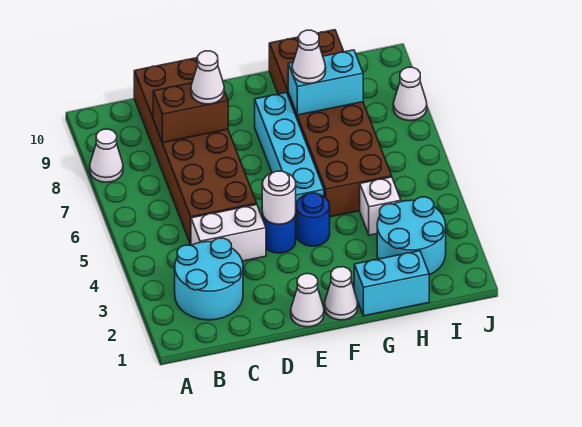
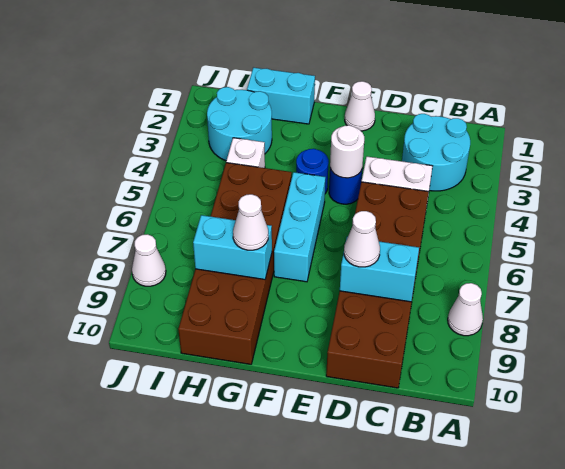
brown 1x2 brick [153,83,228,143] -> cyan 1x2 brick [340,237,419,302]
white 1x1 cone [325,267,358,320] -> none
cyan 1x4 brick [255,93,324,204] -> cyan 1x3 brick [274,172,325,282]

